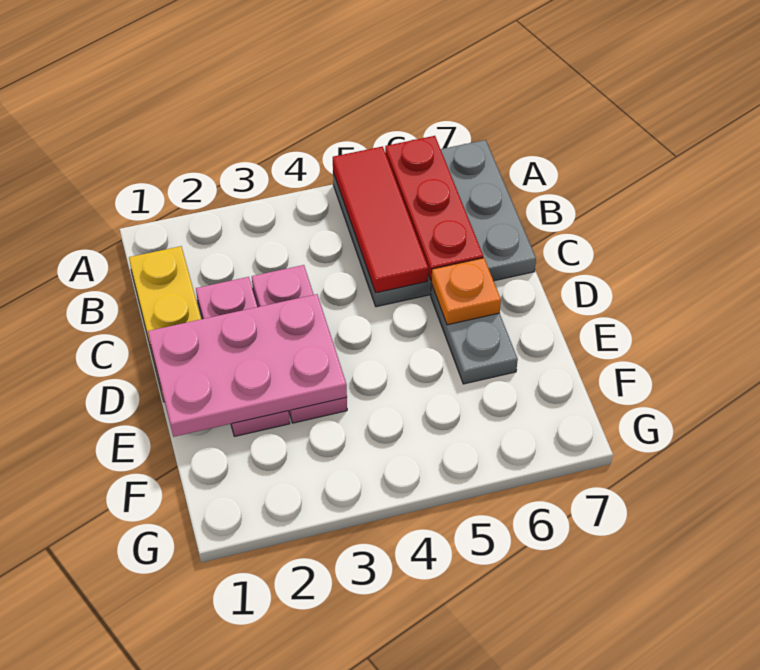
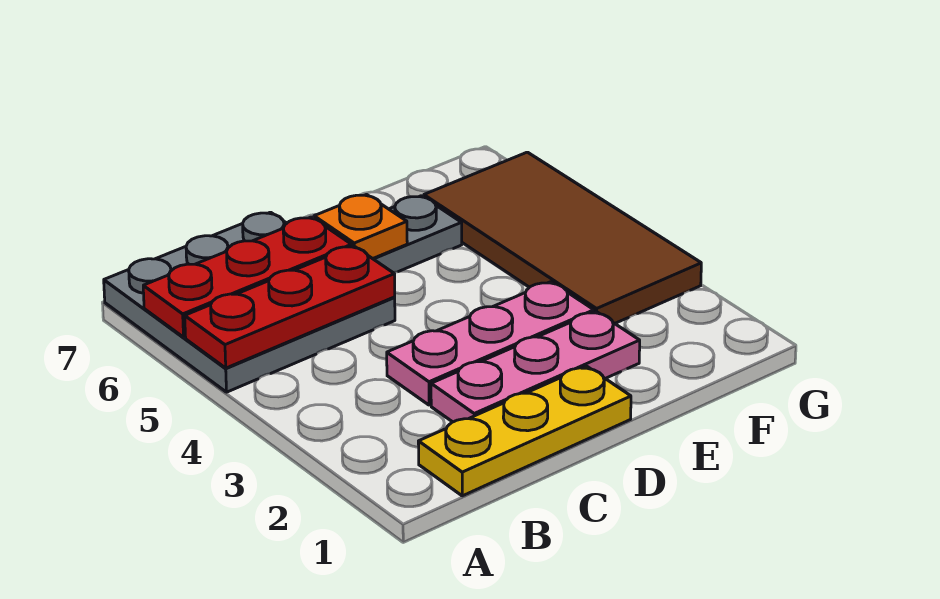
red 1x3 tile [333,146,428,293] -> red 1x3 plate [185,246,395,368]
pink 2x3 plate [148,294,347,437] -> none
none -> brown 2x4 tile [424,152,701,323]

